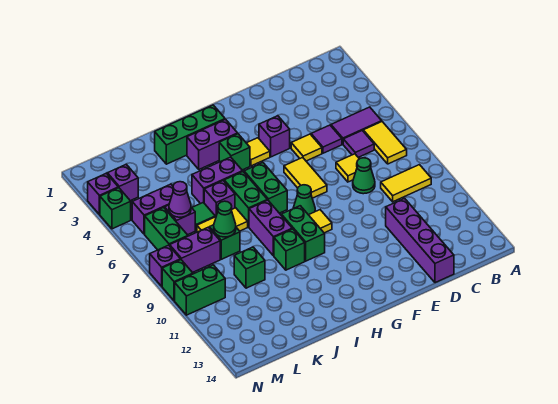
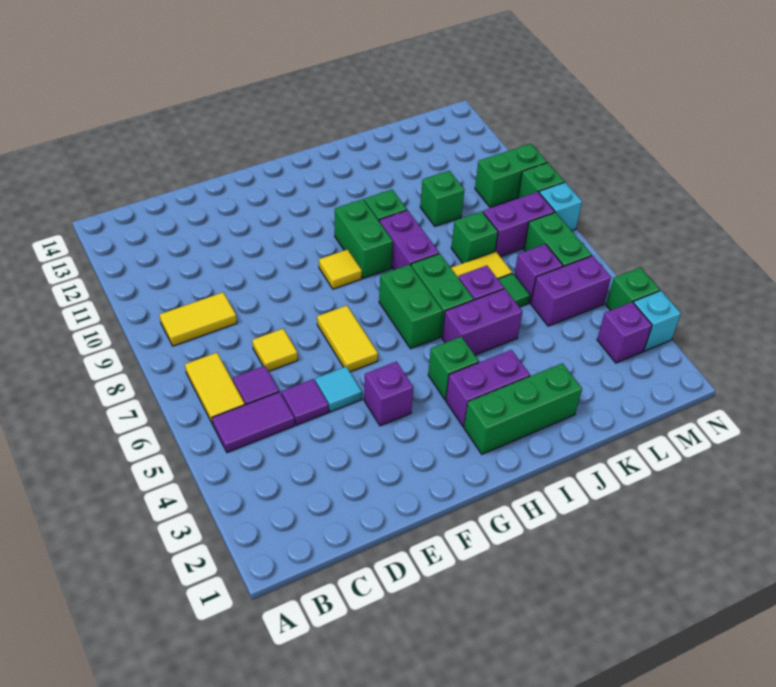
green 1x1 cone [353,158,375,194] -> none
purple 1x4 brick [386,198,454,283] -> none
yellow 1x1 tile [291,134,322,161] -> cyan 1x1 tile [315,367,362,412]
yellow 1x1 tile [247,138,270,166] -> none
green 1x1 cone [293,185,315,215] -> none
green 1x1 cone [214,201,236,237] -> none
purple 1x1 cone [169,182,191,217] -> none
purple 1x1 brick [88,173,118,215] -> cyan 1x1 brick [633,291,681,351]
purple 1x1 brick [150,245,181,286] -> cyan 1x1 brick [539,182,582,231]

